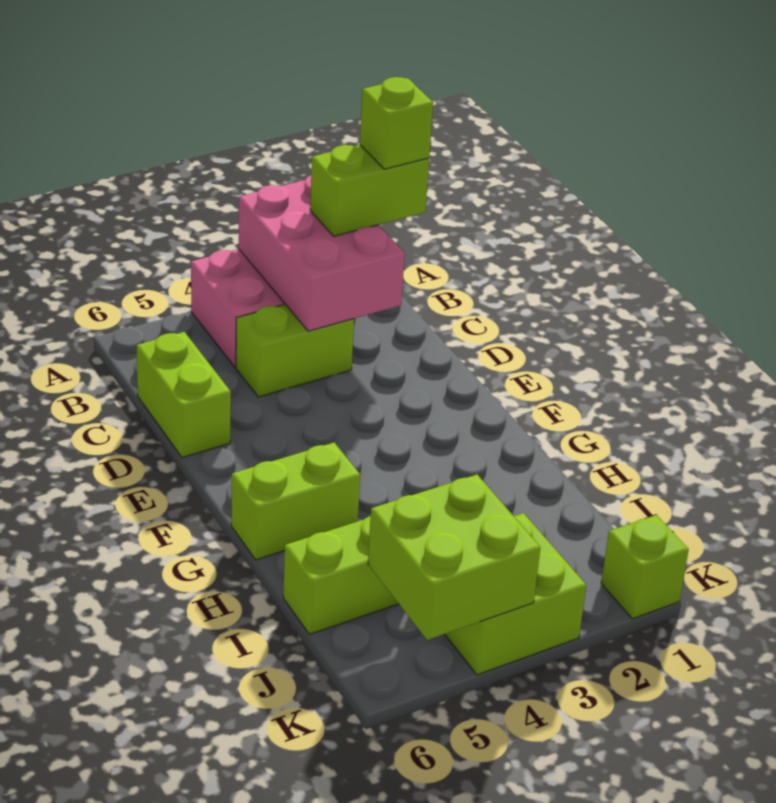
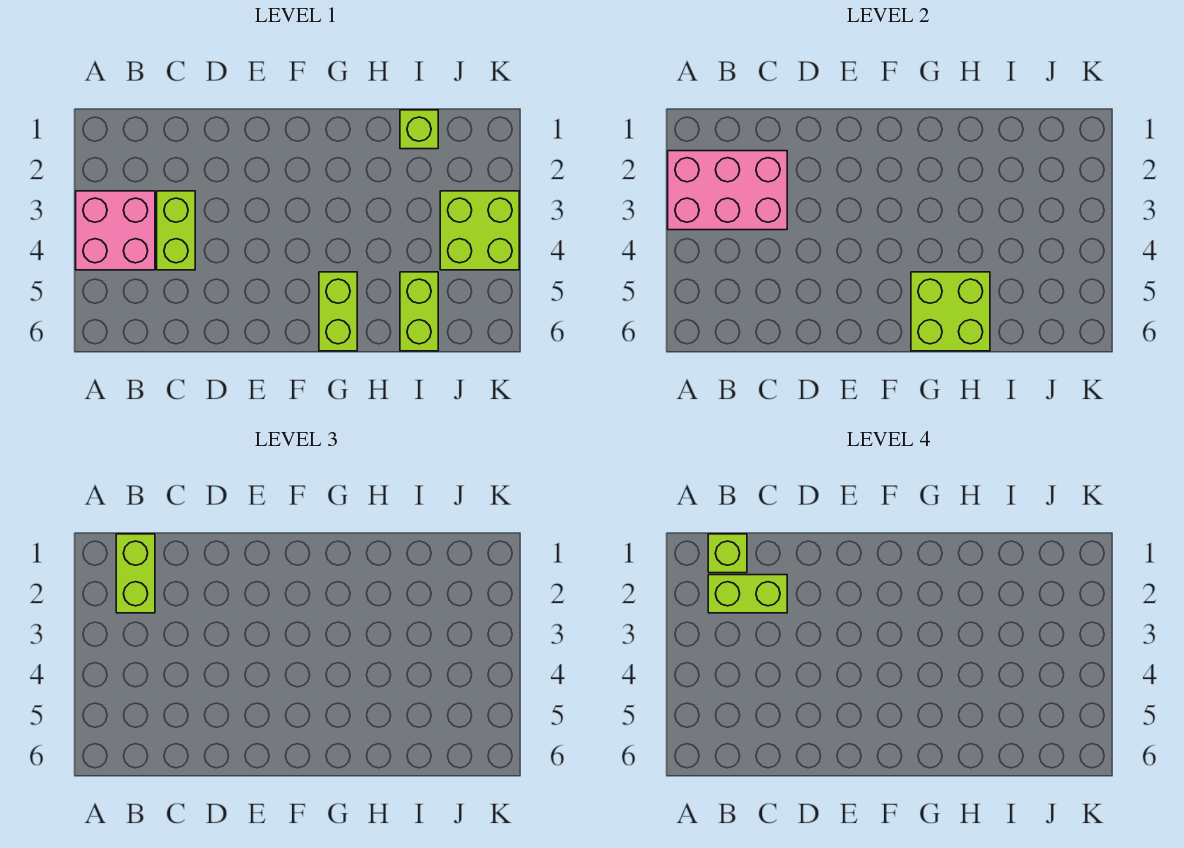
lime 1x2 brick [136,332,231,458] -> lime 1x2 brick moved to [708,575,787,613]
lime 2x2 brick [368,475,540,640] -> lime 2x2 brick moved to [911,272,990,351]
lime 1x1 brick [601,515,689,619] -> lime 1x1 brick moved to [400,110,438,149]

